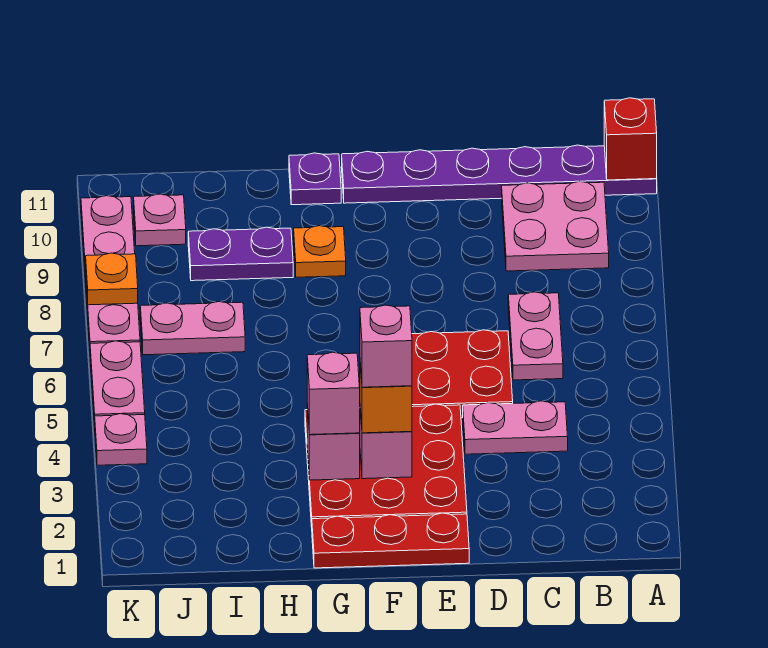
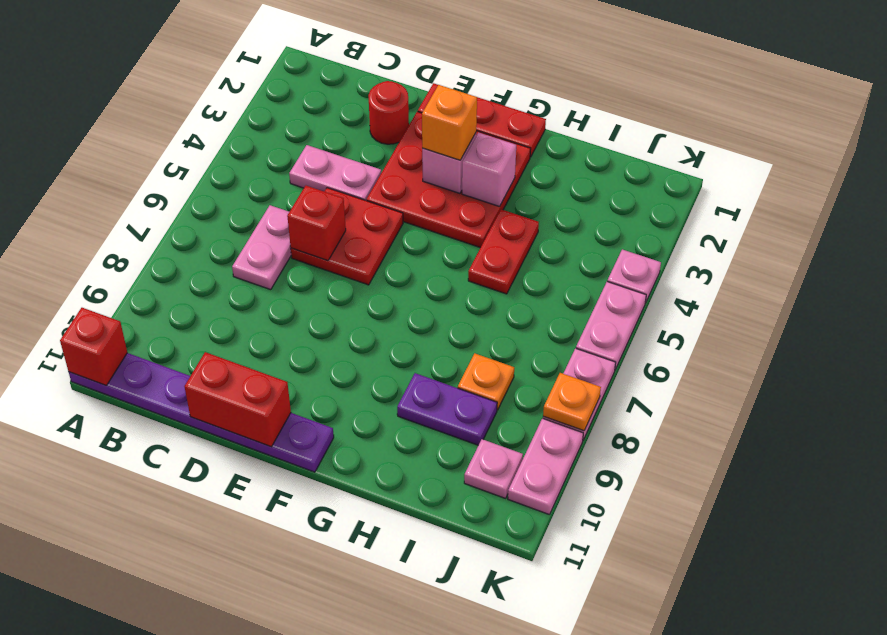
pink 2x2 plate [502,181,609,271] -> none
none -> red 1x1 round brick [368,81,409,144]
none -> red 1x1 brick [287,186,346,261]
none -> red 1x2 brick [185,352,291,447]
pink 1x1 brick [360,305,412,387] -> none
pink 1x1 brick [307,352,360,435] -> none
orange 1x1 plate [294,226,346,277] -> orange 1x1 plate moved to [458,353,514,410]
purple 1x1 plate [289,153,341,205] -> none
none -> red 1x2 plate [468,209,539,294]
pink 1x2 plate [140,302,245,355] -> none

